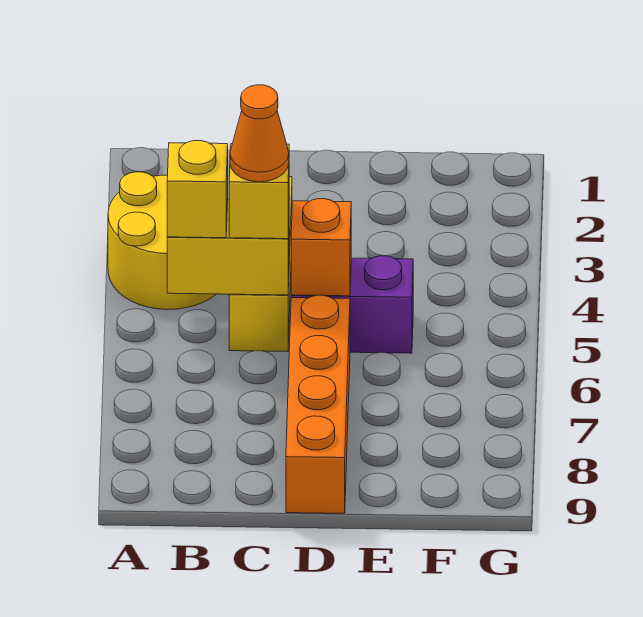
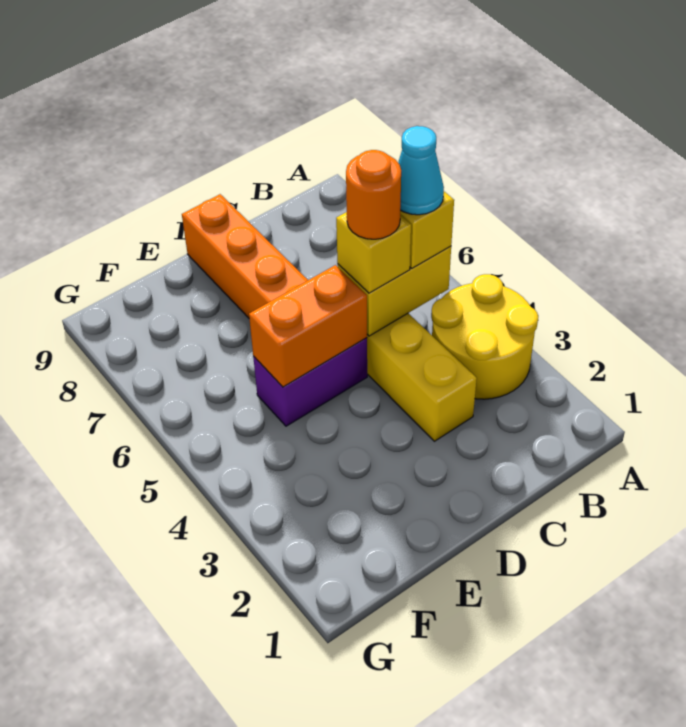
none -> cyan 1x1 cone [398,126,444,215]
orange 1x1 cone [230,85,289,182] -> orange 1x1 round brick [346,150,401,239]
orange 1x1 brick [291,199,351,296] -> orange 1x2 brick [249,265,367,387]

